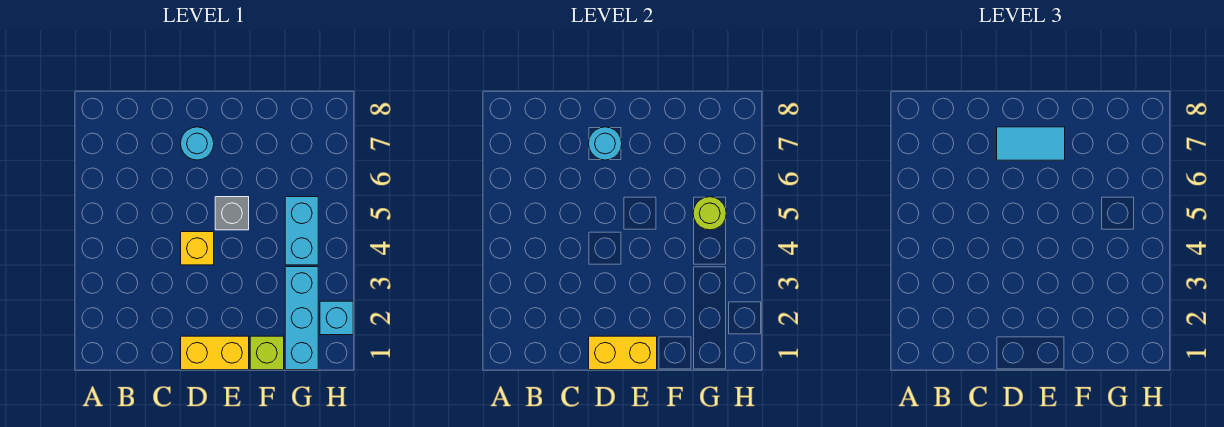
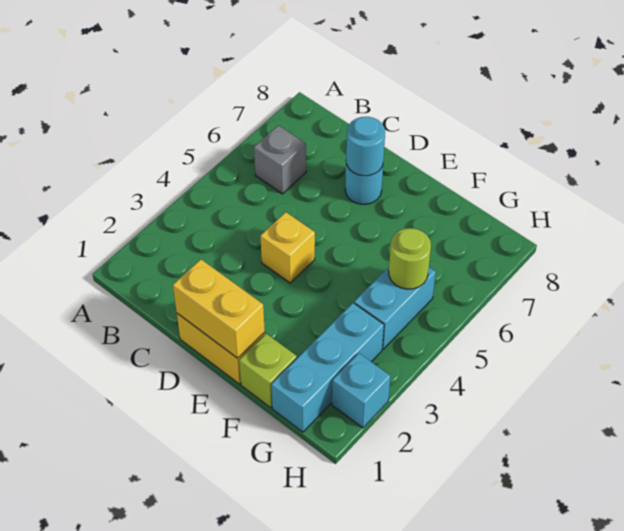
cyan 1x2 tile [997,127,1065,160] -> none
grey 1x1 brick [215,197,249,230] -> grey 1x1 brick moved to [254,125,306,194]

